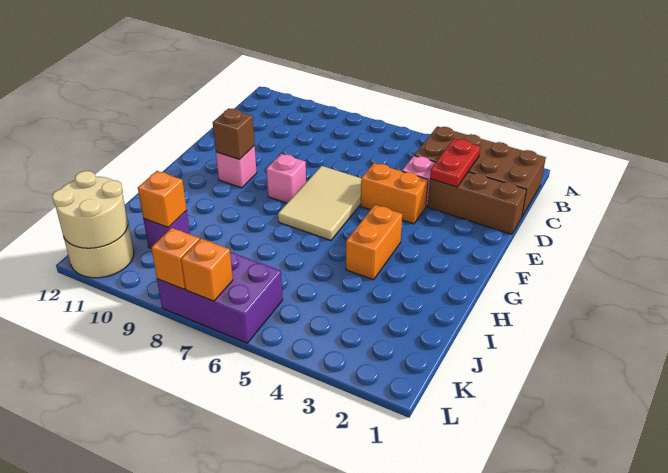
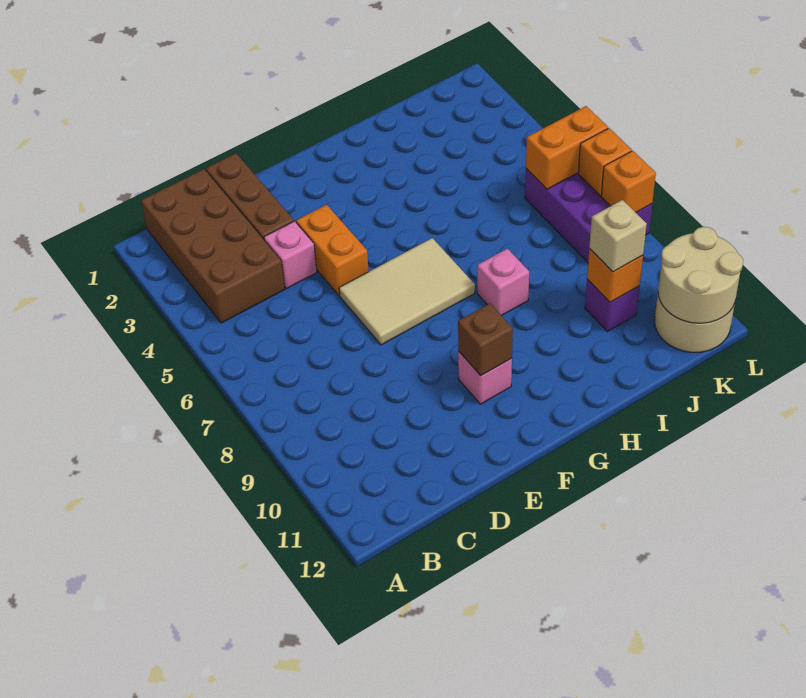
red 1x2 plate [430,139,480,187] -> none
pink 1x1 brick [266,154,306,203] -> pink 1x1 brick moved to [477,249,529,316]
orange 1x2 brick [346,205,402,280] -> orange 1x2 brick moved to [526,106,608,189]
none -> tan 1x1 brick [589,200,647,272]

